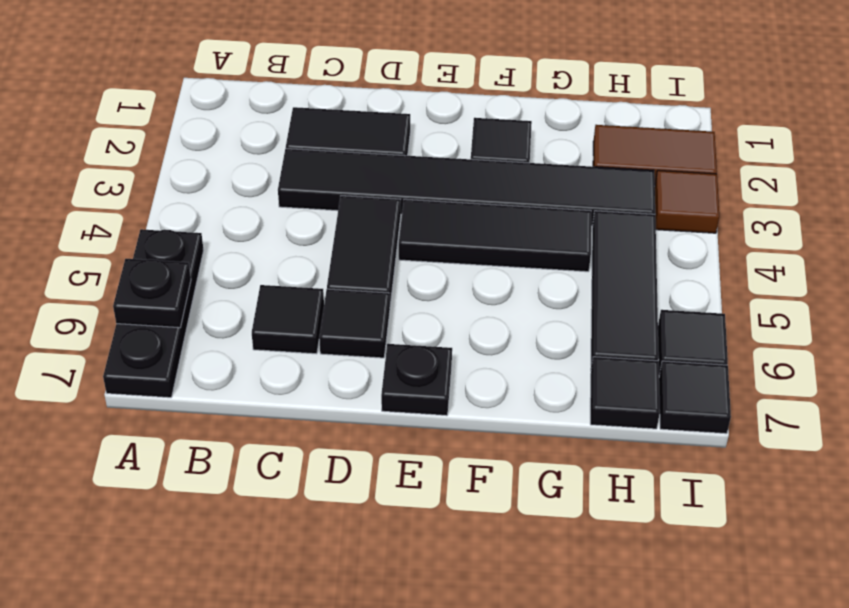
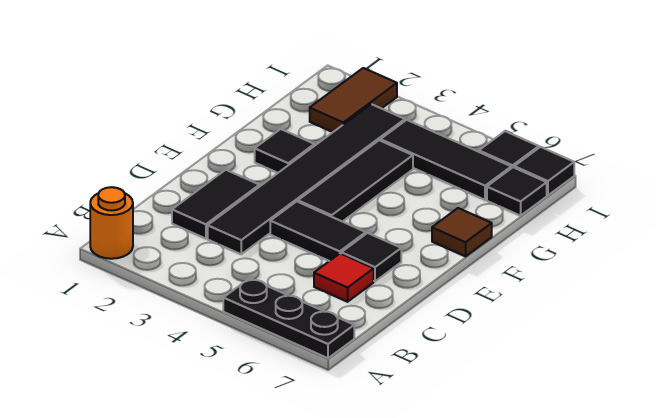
none -> orange 1x1 round brick [90,187,133,259]
black 1x1 plate [113,259,191,328] -> none
black 1x1 tile [252,285,324,354] -> red 1x1 tile [314,253,374,302]
black 1x1 plate [381,344,452,416] -> none
brown 1x1 tile [655,170,719,233] -> brown 1x1 tile moved to [432,208,492,256]

